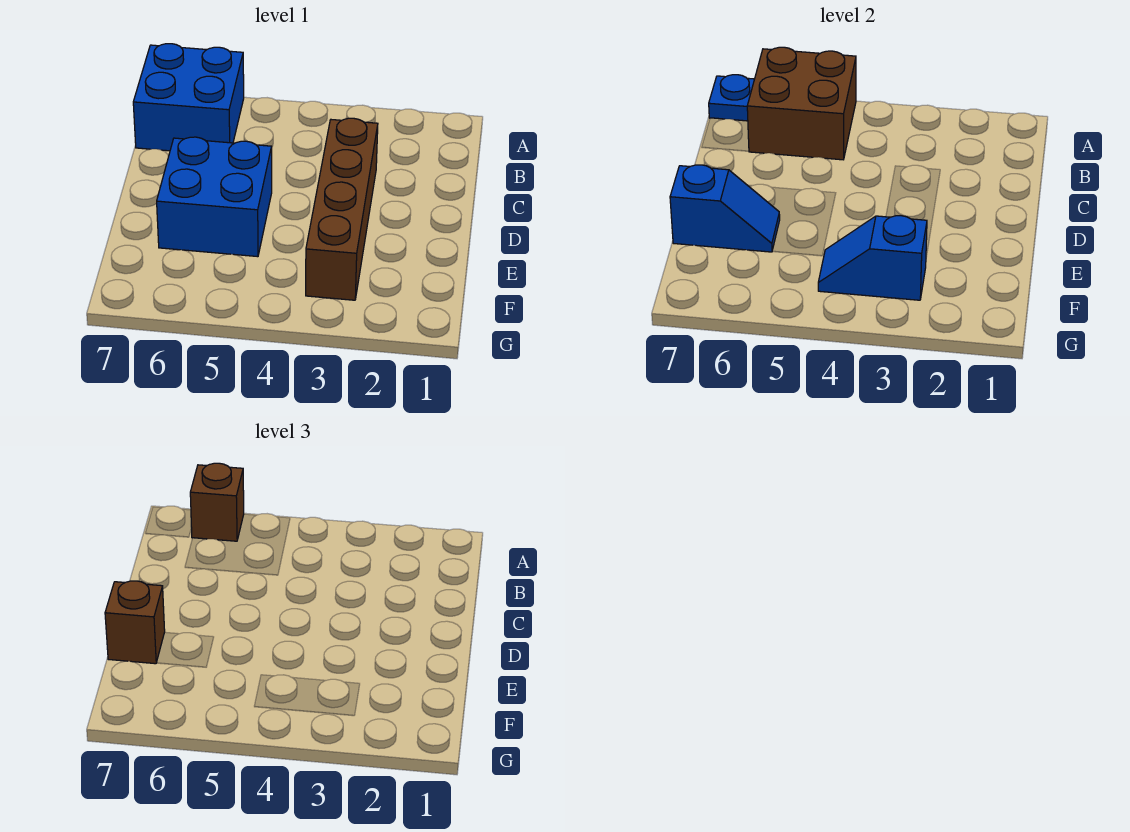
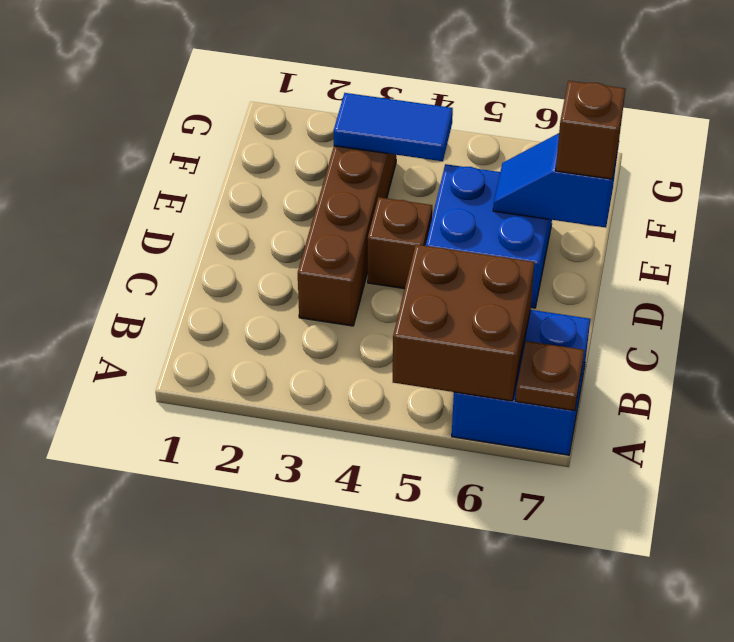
brown 1x1 brick [190,463,244,541] -> brown 1x1 brick moved to [368,197,432,289]
blue 1x1 plate [709,75,754,121] -> brown 1x1 plate [516,341,584,411]
blue 1x2 slope [818,216,927,300] -> blue 1x2 tile [334,93,453,161]

